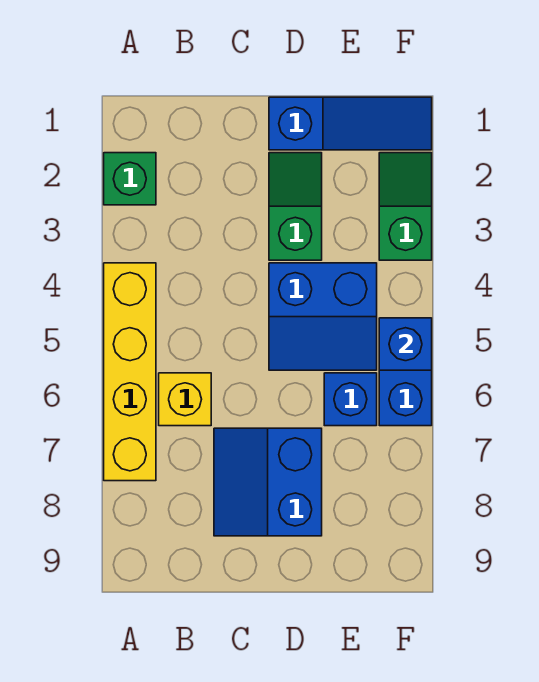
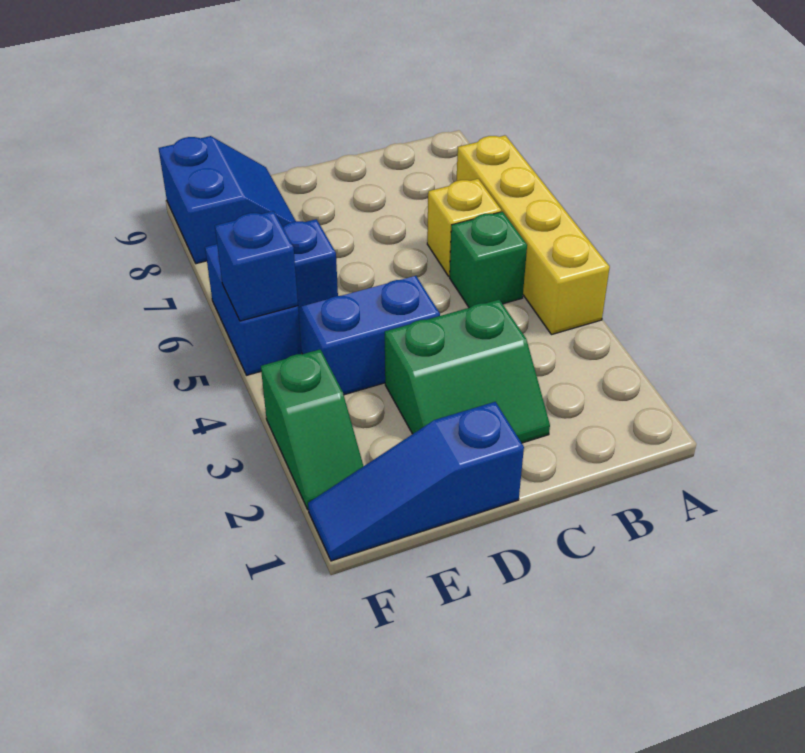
green 1x1 brick [104,153,156,205] -> green 1x1 brick moved to [450,212,527,308]
blue 2x2 slope [214,428,322,536] -> blue 2x2 slope moved to [159,136,296,264]
green 1x2 slope [269,153,322,260] -> green 2x2 slope [385,300,550,443]

